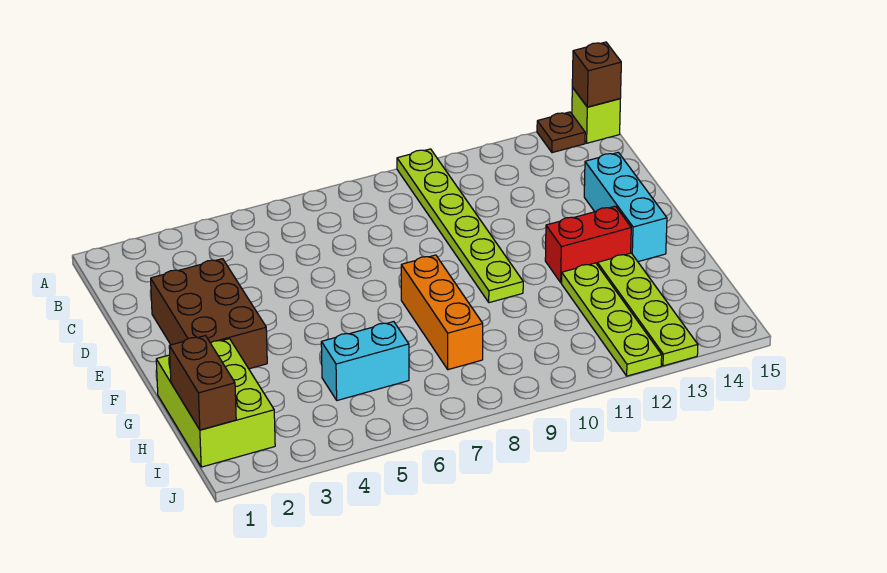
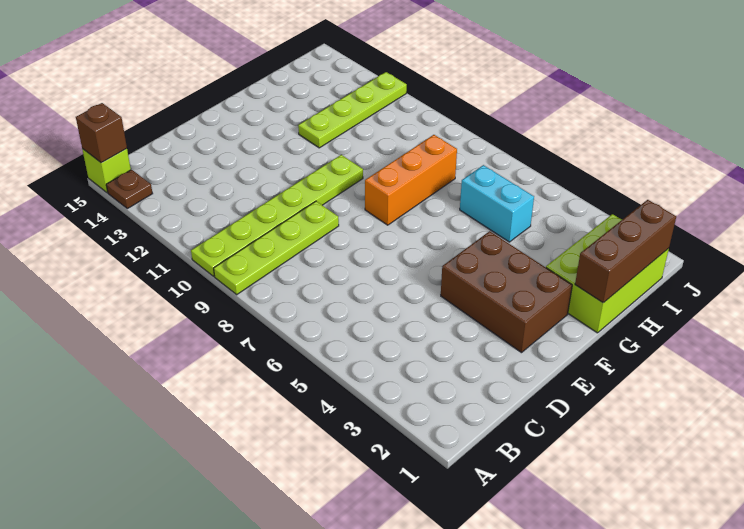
brown 2x3 brick [151,259,267,369] -> brown 2x3 brick turned to [441,231,572,353]
cyan 1x3 brick [584,152,667,262] -> none
red 1x2 brick [545,206,631,283] -> none
lime 1x4 plate [597,253,698,366] -> lime 1x4 plate moved to [214,201,339,295]
brown 1x2 brick [169,336,236,430] -> brown 1x3 brick [575,200,676,303]

